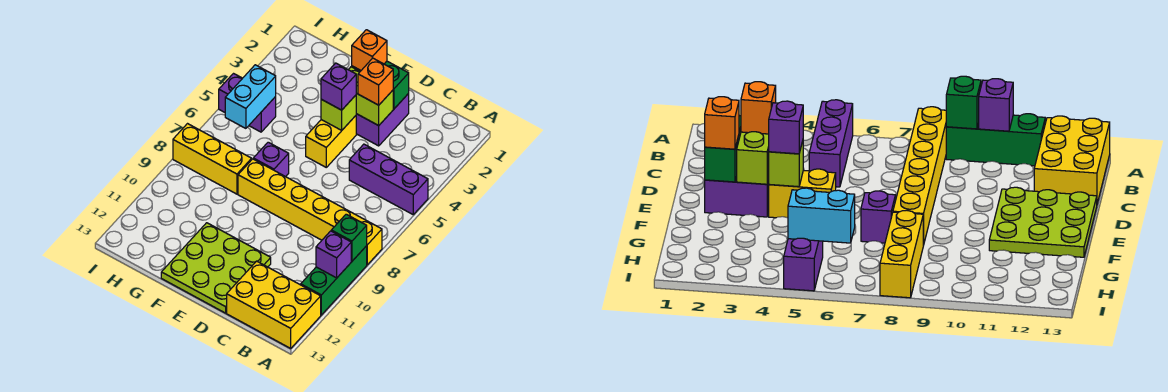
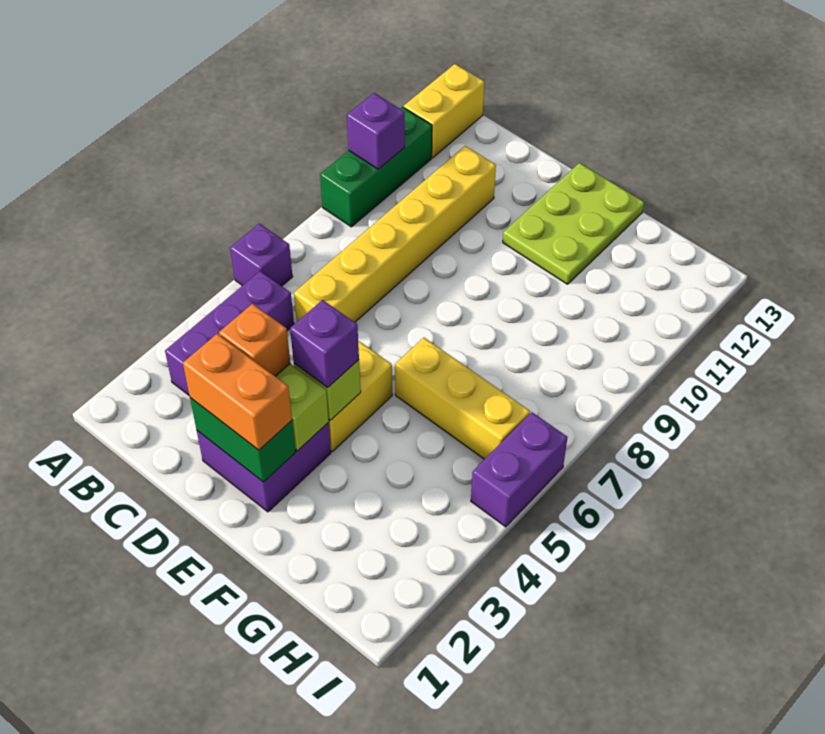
purple 1x3 brick [349,144,428,214] -> purple 1x3 brick turned to [165,271,294,395]
yellow 1x6 brick [238,159,382,265] -> yellow 1x6 brick turned to [294,146,496,322]
green 1x1 brick [331,214,367,261] -> none
yellow 2x3 brick [227,261,321,348] -> yellow 1x2 brick [404,64,484,158]
lime 3x3 plate [161,223,271,313] -> lime 2x3 plate [503,163,644,284]
orange 1x1 brick [352,30,387,71] -> orange 1x2 brick [183,334,292,450]
purple 1x1 brick [253,142,289,177] -> purple 1x1 brick moved to [230,224,293,286]
yellow 1x3 brick [173,124,252,194] -> yellow 1x3 brick moved to [395,338,530,459]
purple 1x2 brick [219,74,276,132] -> purple 1x2 brick turned to [471,412,568,527]
cyan 1x2 brick [225,65,276,128] -> none

